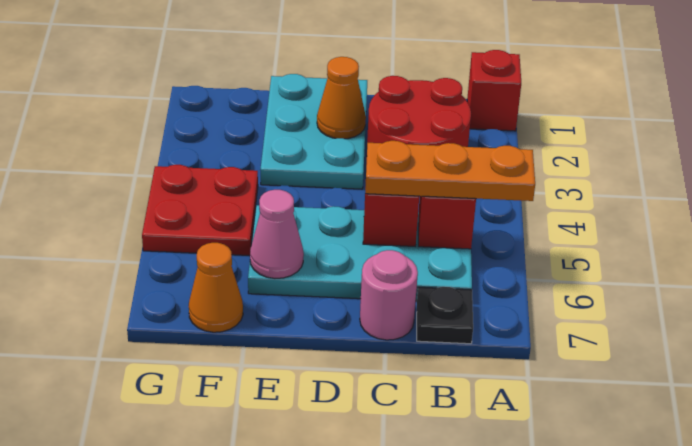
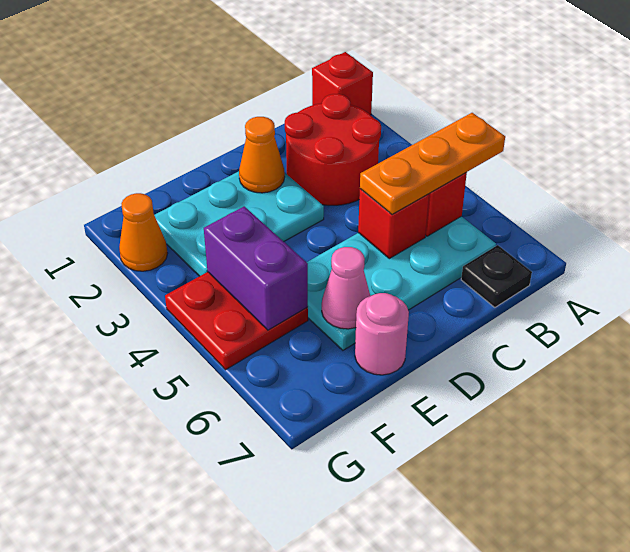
pink 1x1 round brick [360,250,418,340] -> pink 1x1 round brick moved to [355,293,409,375]
cyan 2x3 plate [260,74,367,189] -> cyan 2x3 plate turned to [154,171,324,276]
none -> purple 1x2 brick [204,206,308,330]
orange 1x1 cone [189,243,243,332] -> orange 1x1 cone moved to [119,193,168,271]

